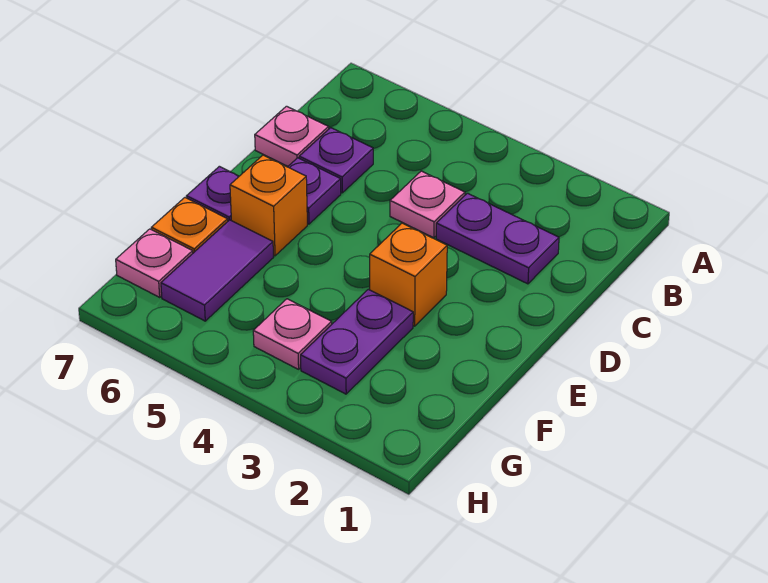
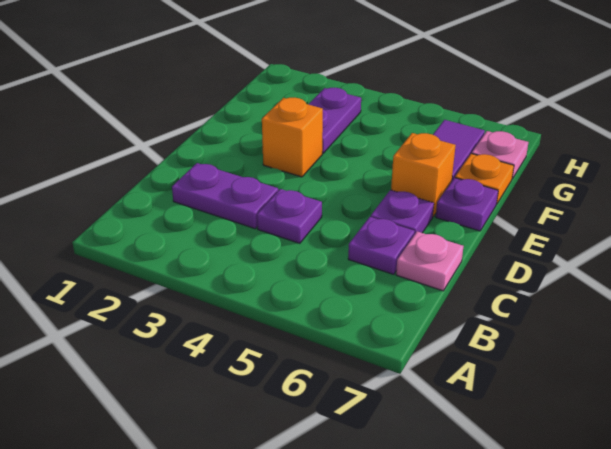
pink 1x1 plate [390,171,465,238] -> purple 1x1 plate [257,189,322,243]
pink 1x1 plate [253,299,332,369] -> none

